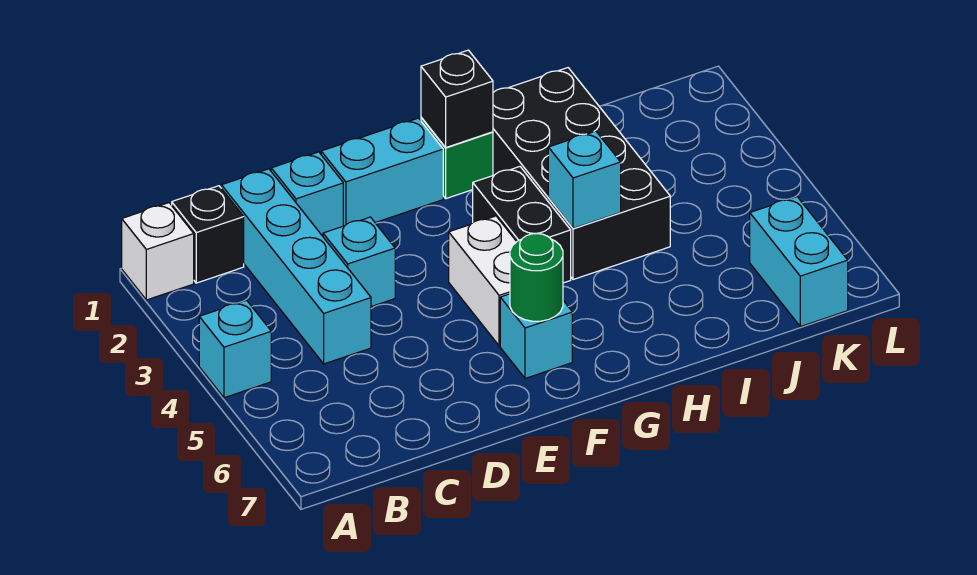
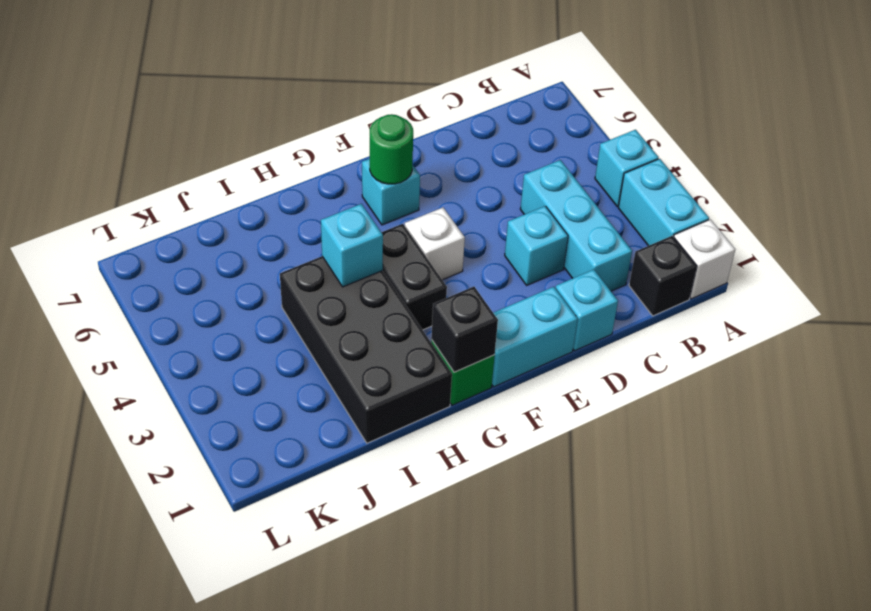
cyan 1x4 brick [221,169,371,364] -> cyan 1x3 brick [520,160,632,291]
white 1x2 brick [449,216,517,346] -> white 1x1 brick [405,208,465,280]
cyan 1x2 brick [750,197,848,327] -> cyan 1x2 brick moved to [618,159,709,246]

